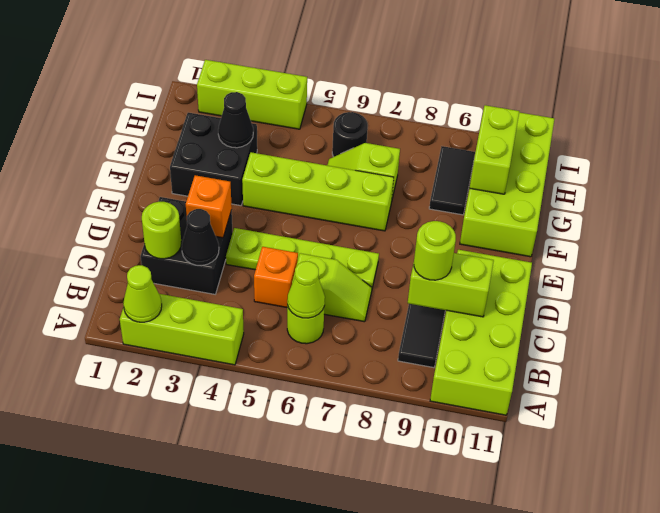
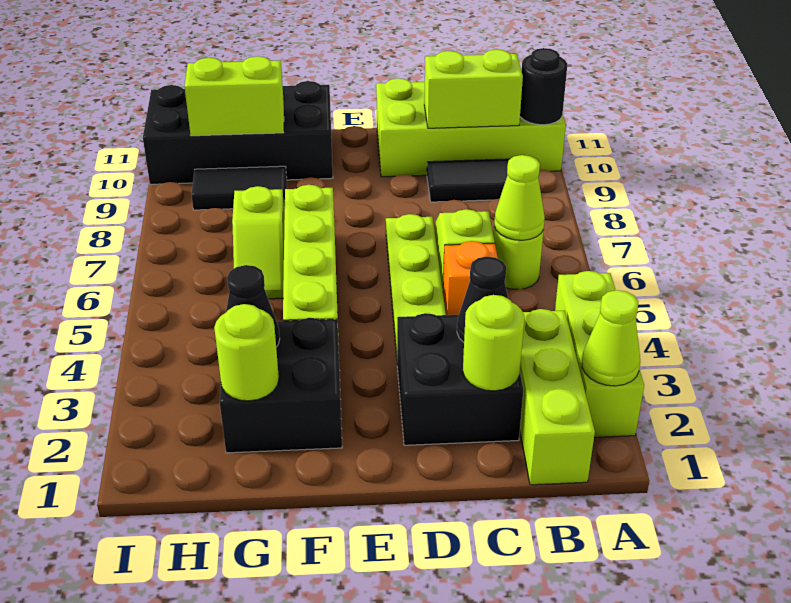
lime 1x2 brick [408,253,494,317] -> lime 1x2 brick turned to [424,49,523,128]
lime 1x1 round brick [414,221,456,280] -> lime 1x1 round brick moved to [214,304,279,401]
orange 1x1 brick [186,175,232,238] -> none
lime 2x4 brick [460,112,554,257] -> black 2x4 brick [143,81,333,184]
black 1x1 round brick [332,112,368,157] -> black 1x1 round brick moved to [520,48,567,125]
lime 1x3 brick [197,60,307,129] -> lime 1x3 brick moved to [520,309,595,485]

